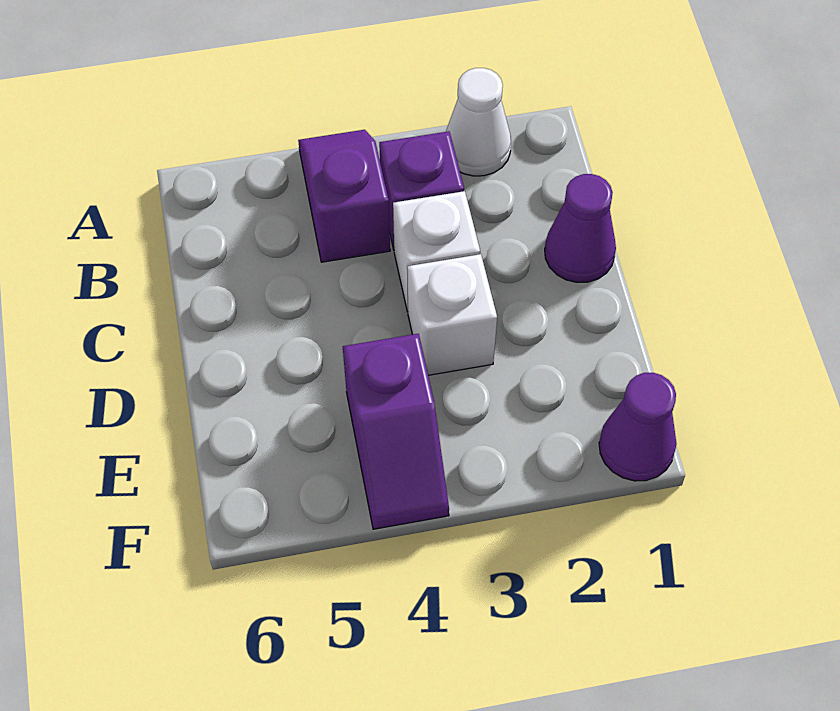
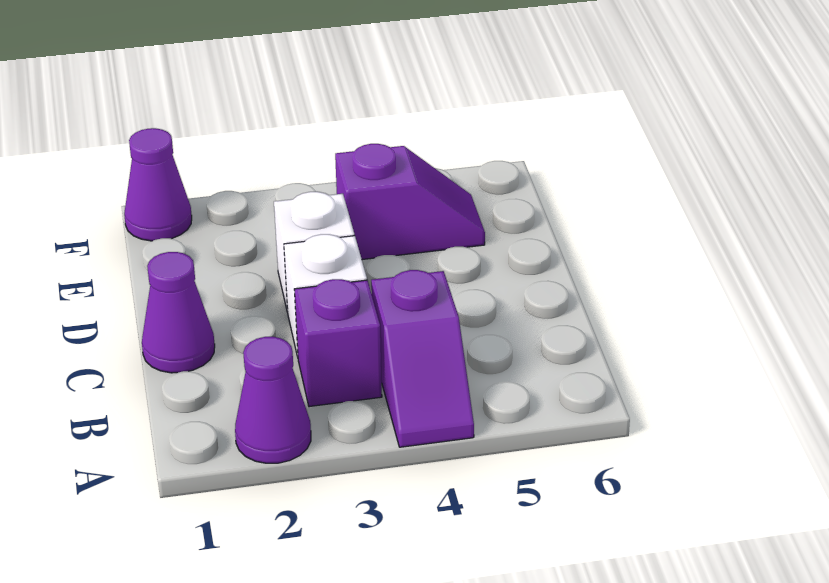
white 1x1 cone [446,68,511,176] -> purple 1x1 cone [235,337,311,463]
purple 1x2 slope [343,334,449,529] -> purple 1x2 slope turned to [335,144,485,259]

